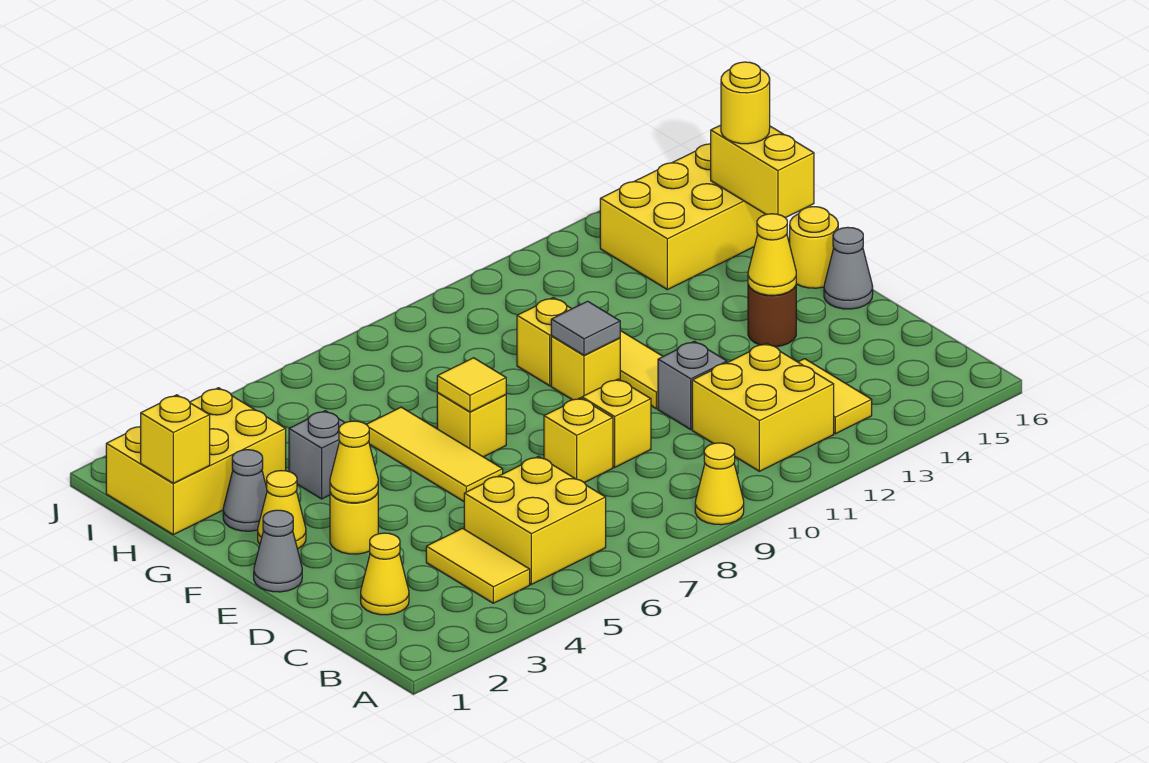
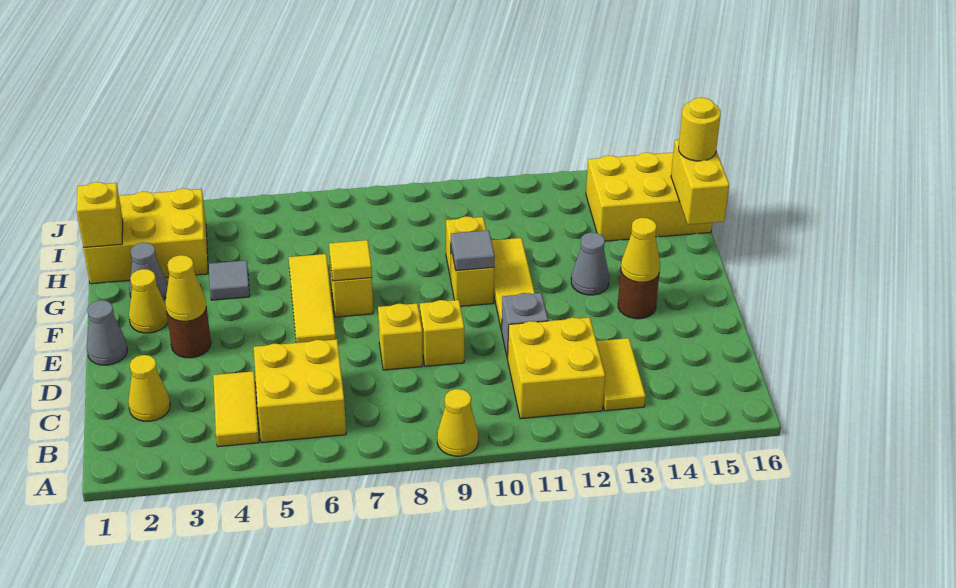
yellow 1x1 round brick [330,493,378,554] -> brown 1x1 round brick [166,307,211,358]
grey 1x1 cone [824,227,873,309] -> grey 1x1 cone moved to [571,232,609,295]
yellow 1x1 round brick [790,207,838,288] -> none
grey 1x1 brick [289,411,345,499] -> grey 1x1 tile [209,260,250,300]

